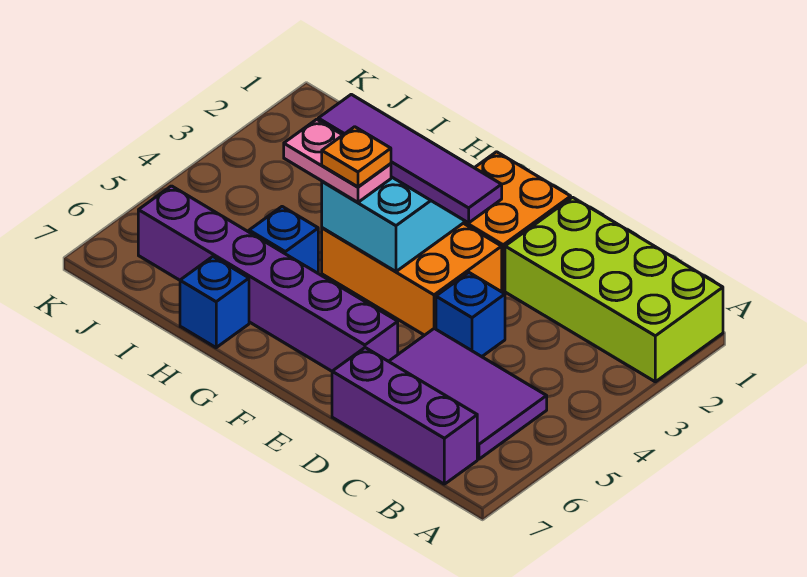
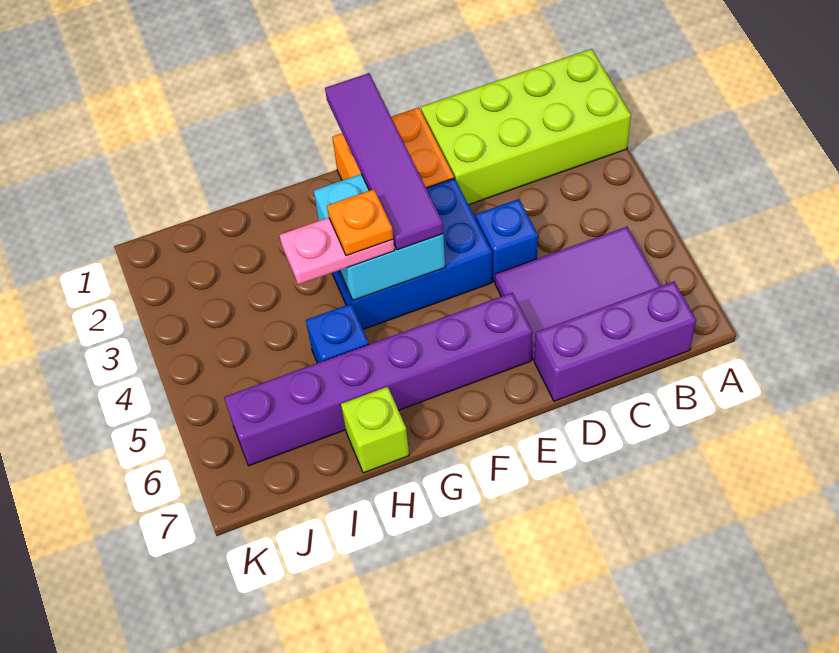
orange 2x3 brick [322,223,502,335] -> blue 2x3 brick [332,178,492,329]
purple 1x4 tile [318,94,502,223] -> purple 1x4 tile turned to [325,73,443,250]
blue 1x1 brick [180,257,249,348] -> lime 1x1 brick [341,387,409,473]

